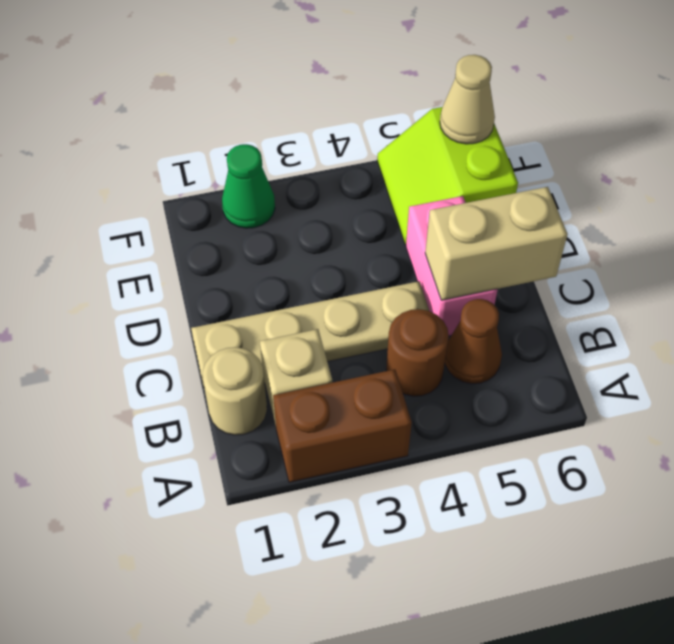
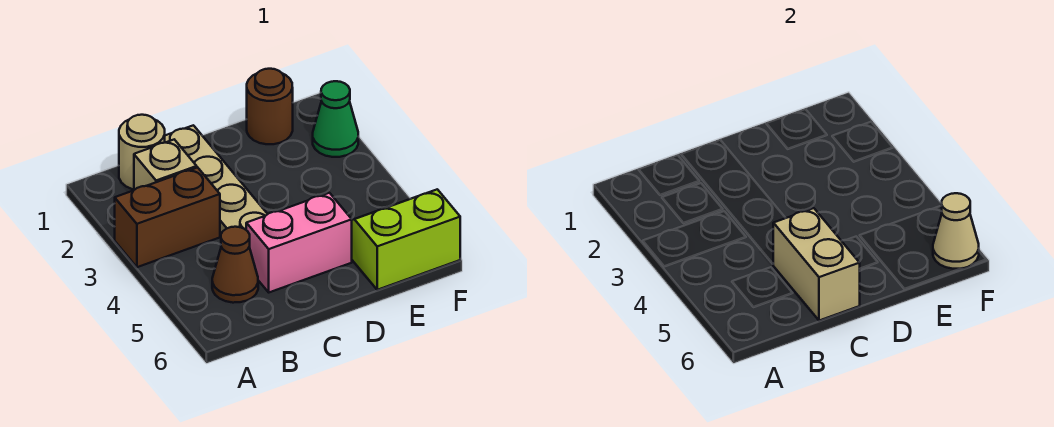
brown 1x2 brick [273,369,412,482] -> brown 1x2 brick turned to [115,167,220,267]
brown 1x1 round brick [386,309,449,396] -> brown 1x1 round brick moved to [247,69,293,144]

